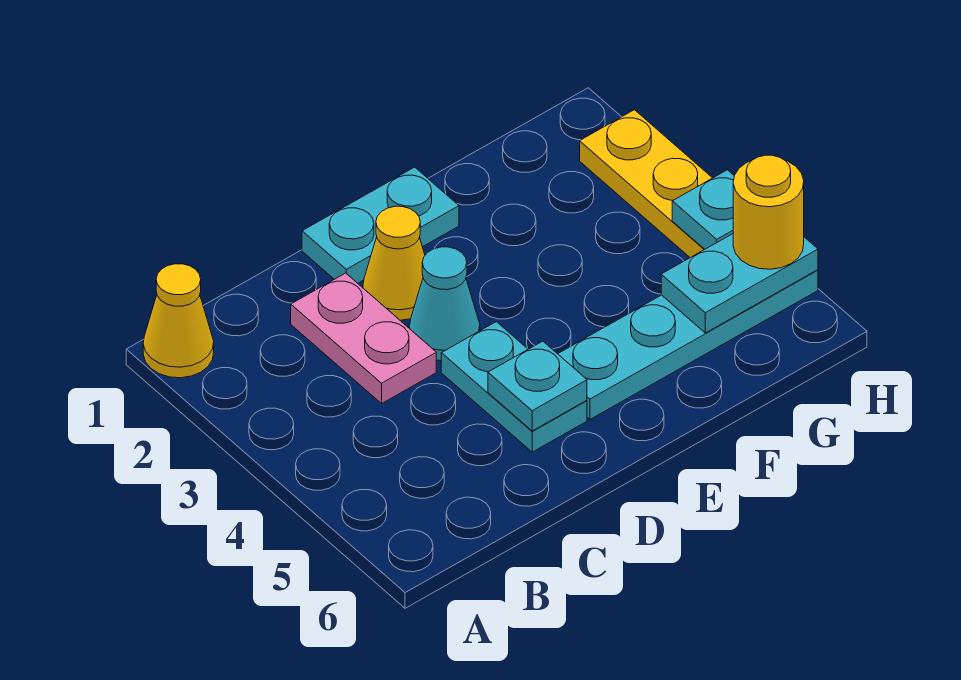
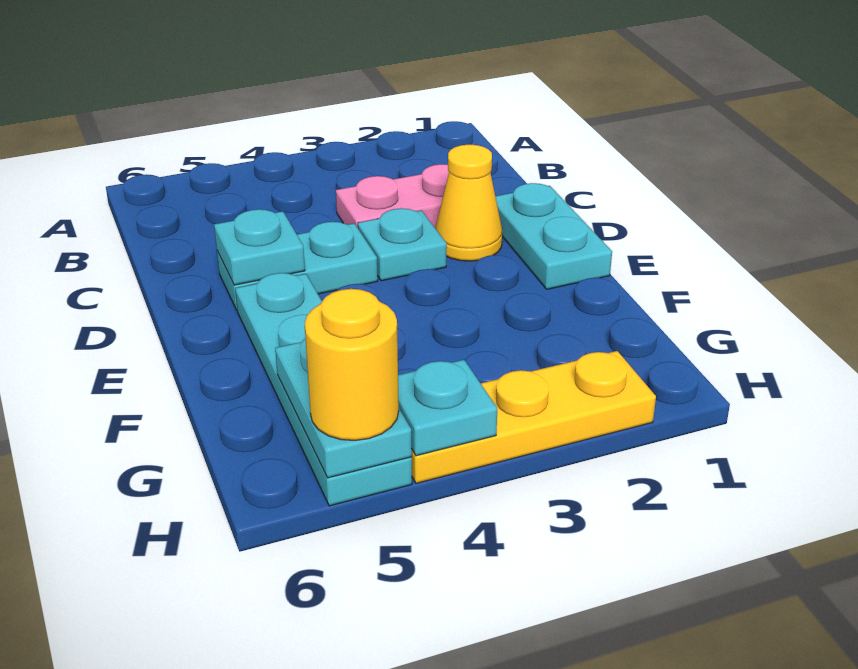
yellow 1x1 cone [143,264,214,378] -> none
cyan 1x1 cone [409,247,480,361] -> cyan 1x1 plate [358,208,447,281]

